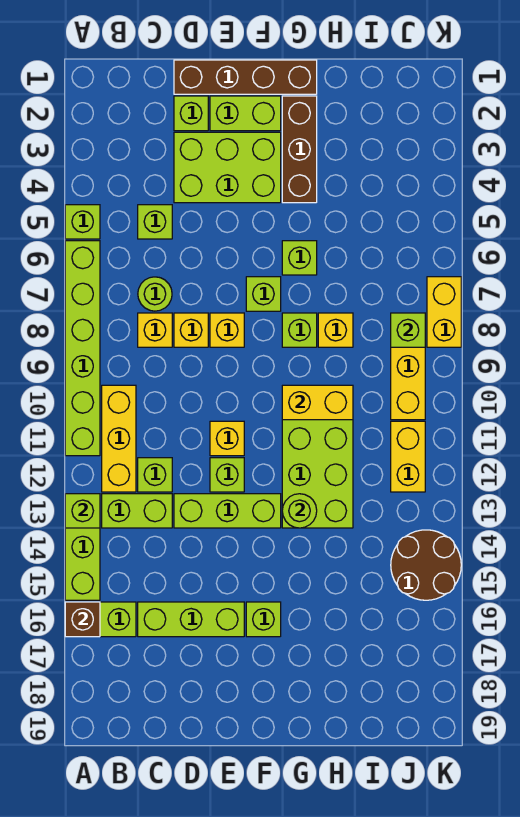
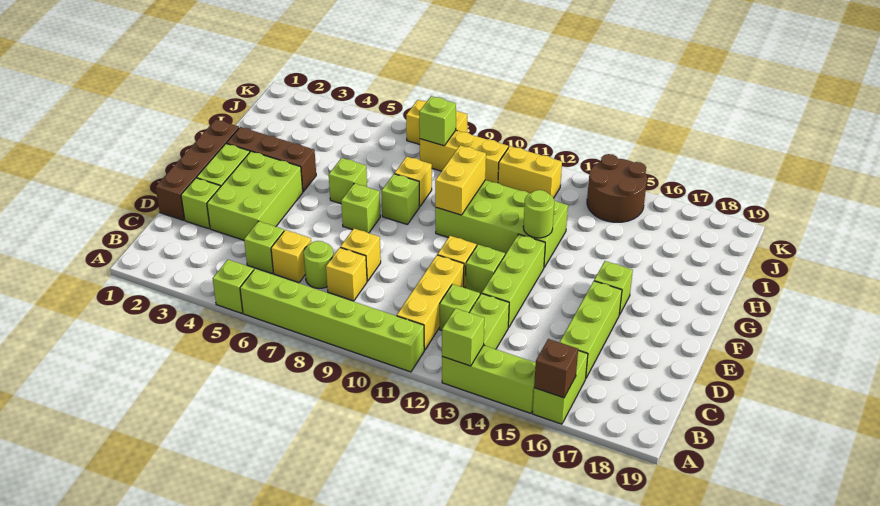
yellow 1x3 brick [102,385,136,492] -> yellow 1x3 brick turned to [397,255,464,350]
yellow 1x1 brick [210,313,244,347] -> yellow 1x1 brick moved to [271,230,311,283]

